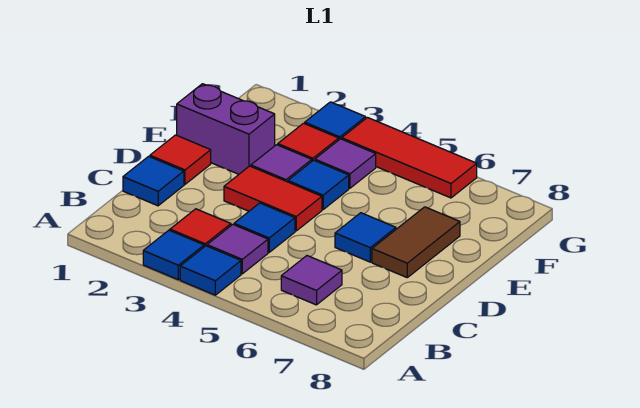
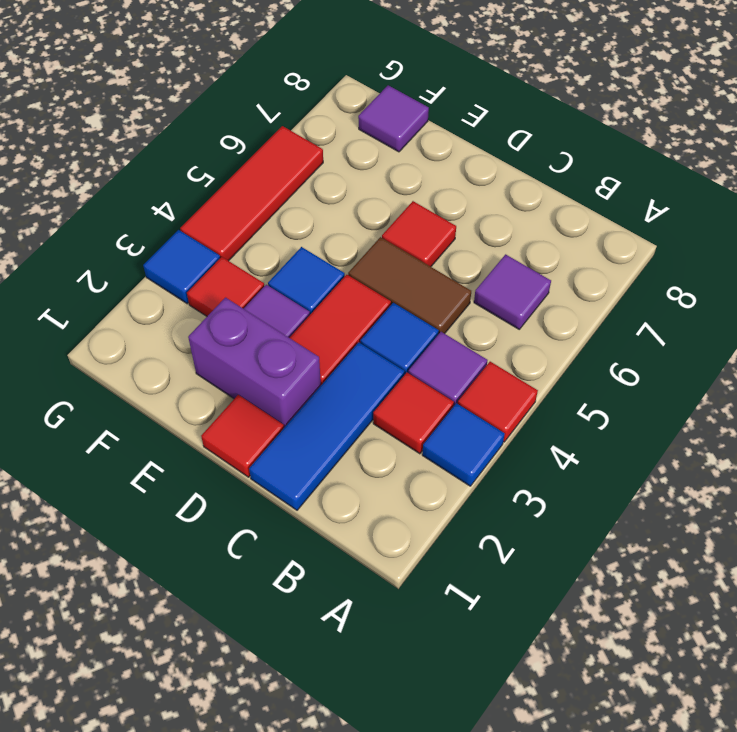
blue 1x1 tile [180,246,241,295] -> red 1x1 tile [458,362,538,442]
blue 1x1 tile [123,156,184,206] -> blue 1x3 tile [249,343,405,510]
blue 1x1 tile [335,213,396,262] -> red 1x1 tile [382,201,456,267]
brown 1x2 tile [372,207,460,277] -> brown 1x2 tile moved to [348,237,471,334]
purple 1x2 brick [177,84,275,174] -> purple 1x2 brick turned to [188,298,321,428]
purple 1x1 tile [315,139,376,188] -> purple 1x1 tile moved to [358,85,429,152]

